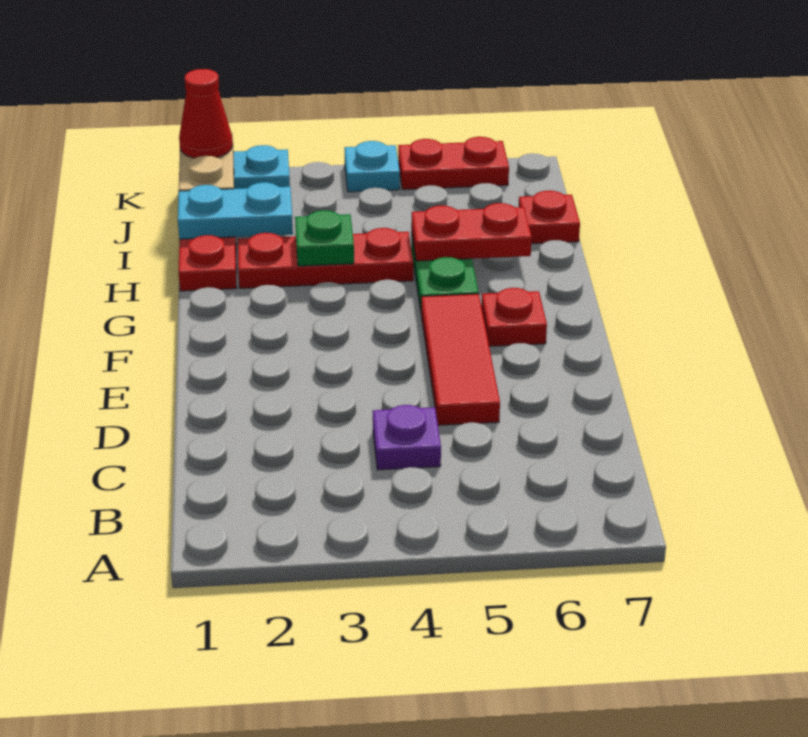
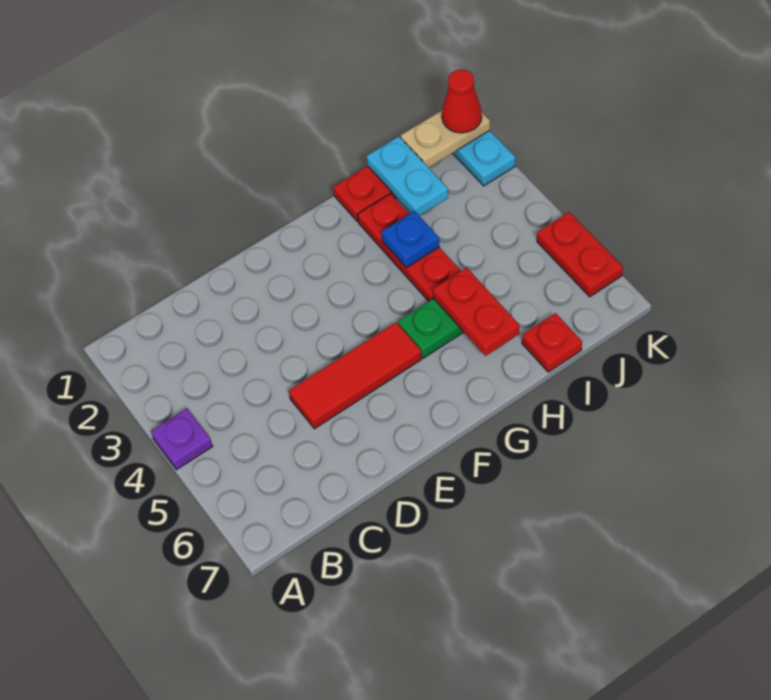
purple 1x1 plate [373,405,441,470] -> purple 1x1 plate moved to [151,409,213,470]
red 1x1 plate [481,288,547,346] -> none
green 1x1 plate [295,210,354,266] -> blue 1x1 plate [382,211,440,268]
cyan 1x1 plate [344,141,400,192] -> none

